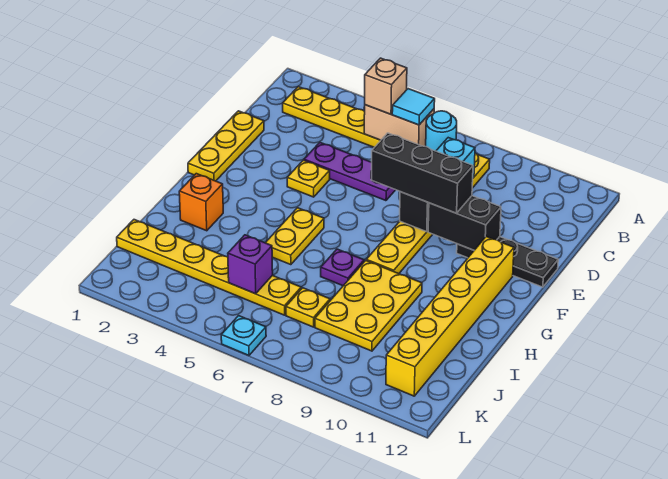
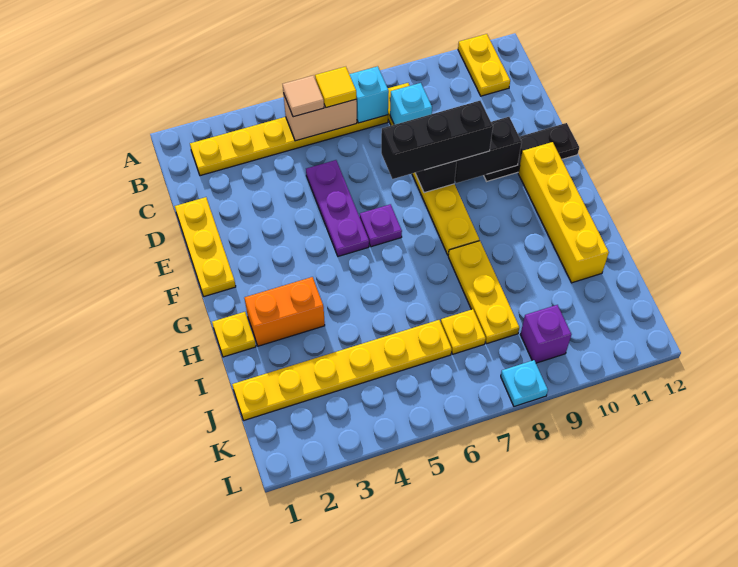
tan 1x1 brick [365,58,407,114] -> tan 1x1 tile [283,76,324,117]
cyan 1x1 tile [392,89,435,125] -> yellow 1x1 tile [315,67,356,108]
cyan 1x1 round brick [426,111,457,151] -> cyan 1x1 brick [349,66,389,123]
purple 1x3 plate [304,143,395,201] -> purple 1x3 plate turned to [306,160,369,256]
yellow 1x1 plate [287,160,330,197] -> yellow 1x1 plate moved to [212,312,256,357]
yellow 1x6 brick [386,237,514,396] -> yellow 1x4 brick [518,142,609,283]
yellow 1x2 plate [266,208,324,265] -> yellow 1x2 plate moved to [458,34,510,96]
orange 1x1 brick [179,174,223,231] -> orange 1x2 brick [245,277,325,346]
purple 1x1 plate [321,249,364,286] -> purple 1x1 plate moved to [360,204,402,247]
yellow 2x3 plate [315,261,422,351] -> yellow 1x3 plate [448,241,519,344]
purple 1x1 brick [228,235,273,294] -> purple 1x1 brick moved to [520,305,571,363]
cyan 1x1 plate [221,316,266,355] -> cyan 1x1 plate moved to [501,360,548,407]

